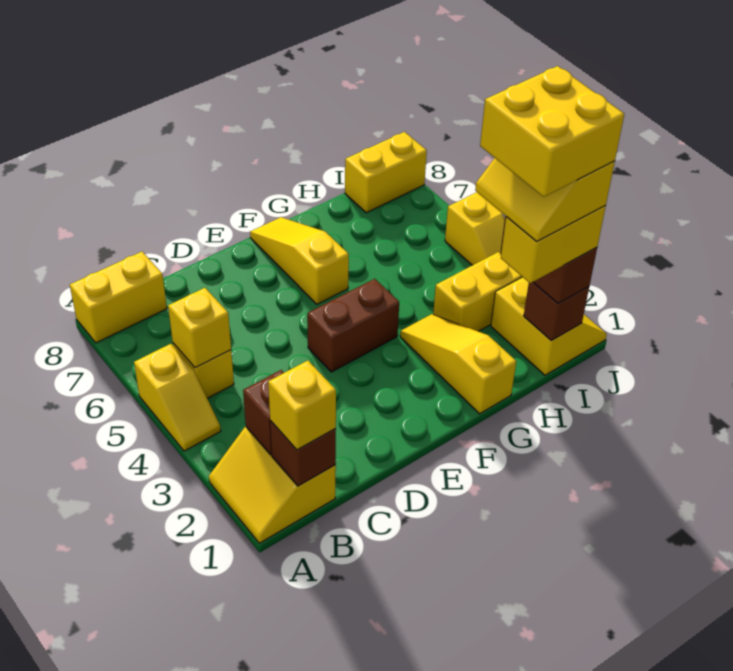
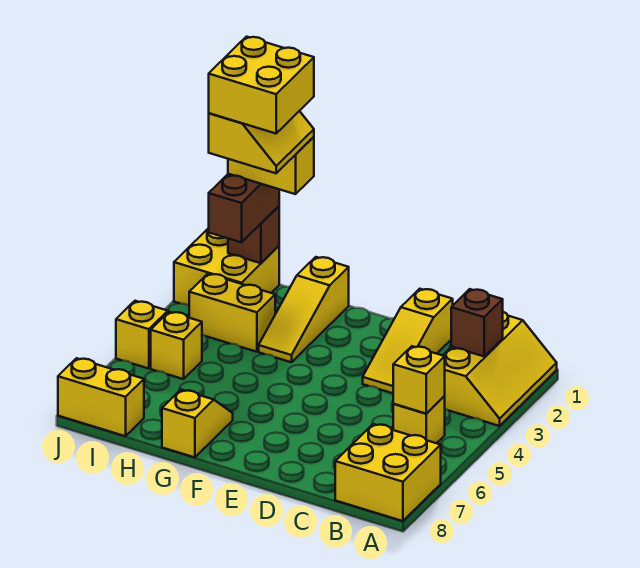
yellow 2x2 slope [209,427,336,543] -> yellow 2x3 slope [443,312,557,426]
yellow 1x2 slope [134,344,221,451] -> yellow 1x2 slope moved to [162,390,233,457]
yellow 1x2 brick [70,252,167,343] -> yellow 2x2 brick [335,424,441,521]
brown 1x1 brick [270,421,336,486] -> none
yellow 1x1 brick [268,361,336,450] -> yellow 1x1 brick moved to [151,312,202,379]
brown 1x2 brick [307,279,399,372] -> none
yellow 1x3 slope [250,217,349,304] -> yellow 1x3 slope moved to [363,289,453,393]
yellow 2x2 slope [491,277,607,375] -> yellow 2x2 brick [174,228,279,305]

